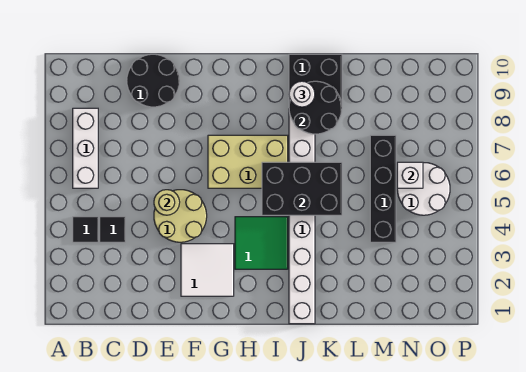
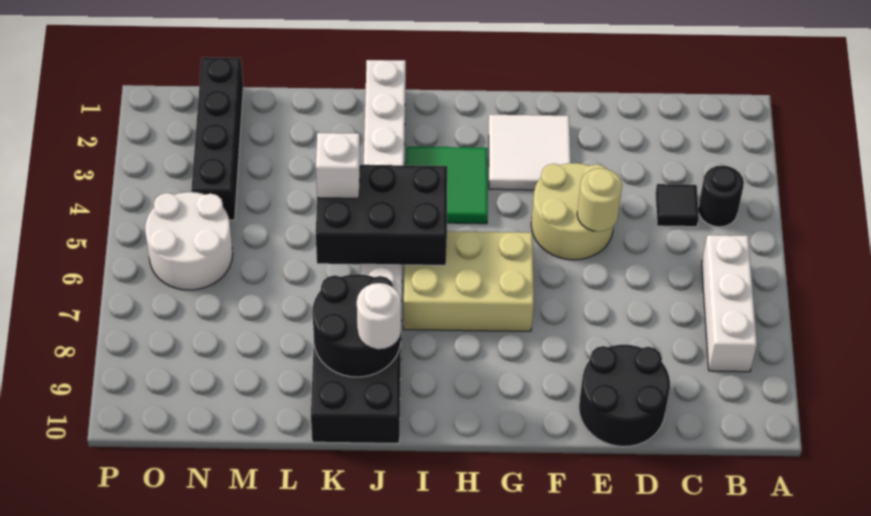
black 1x1 tile [73,217,98,242] -> black 1x1 round brick [698,165,744,227]
black 1x4 brick [370,135,396,242] -> black 1x4 brick moved to [191,57,243,220]
white 1x1 brick [397,162,423,188] -> white 1x1 brick moved to [316,133,360,198]

